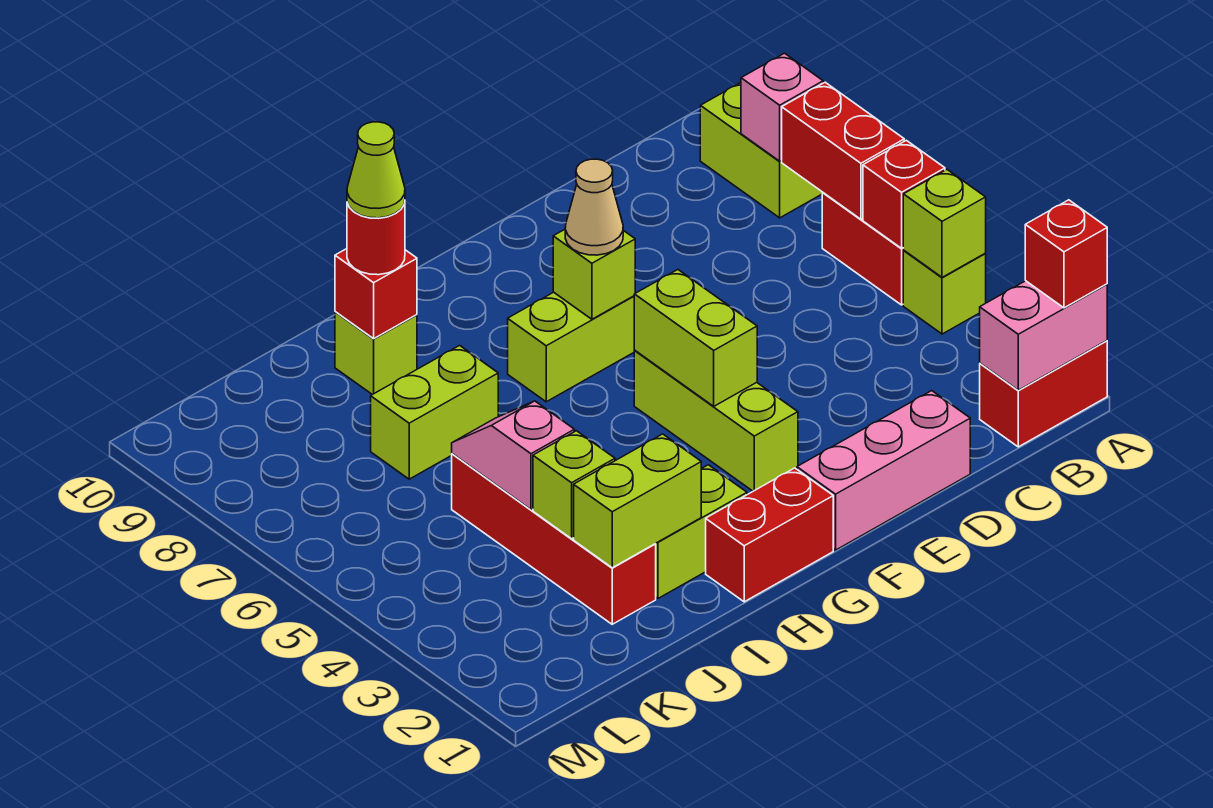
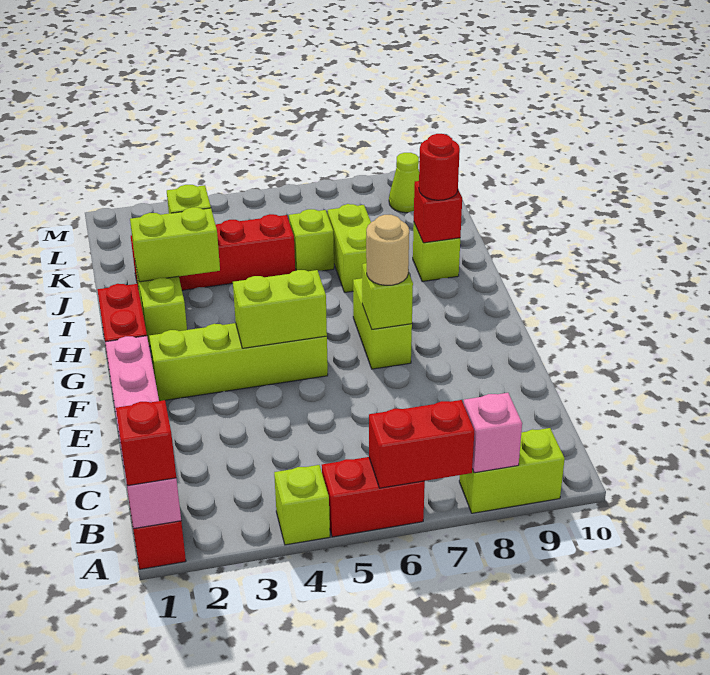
lime 1x1 brick [903,170,986,277] -> lime 1x1 brick moved to [289,209,334,271]
red 1x1 brick [863,140,945,248] -> none
lime 1x3 brick [634,351,798,491] -> lime 1x4 brick [149,323,328,401]
tan 1x1 cone [565,159,623,255] -> tan 1x1 round brick [366,215,409,285]
lime 1x2 brick [574,434,701,568] -> lime 1x2 brick turned to [130,207,220,282]
lime 1x1 cone [347,122,405,218] -> lime 1x1 cone moved to [389,153,419,213]
pink 1x2 slope [452,401,574,510] -> none

